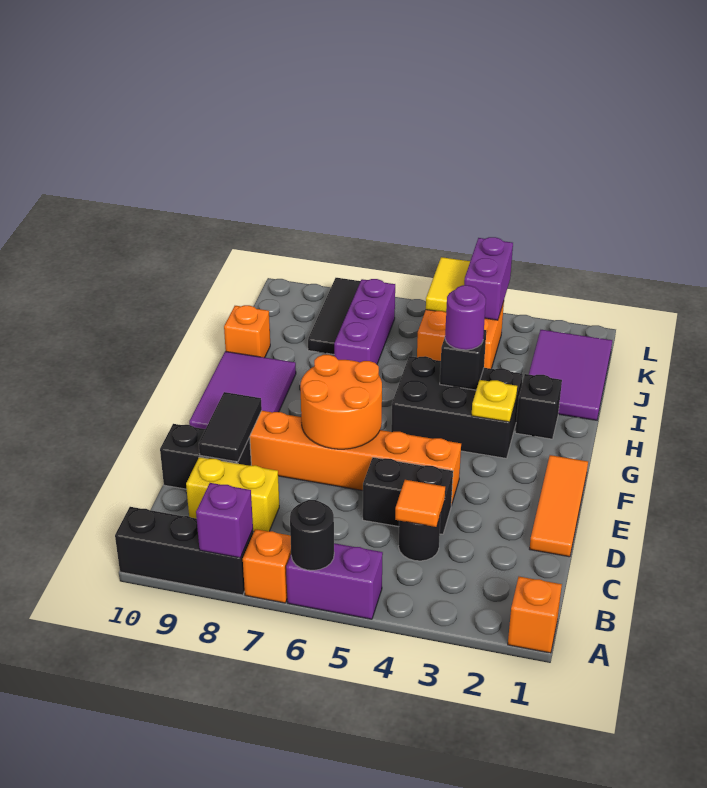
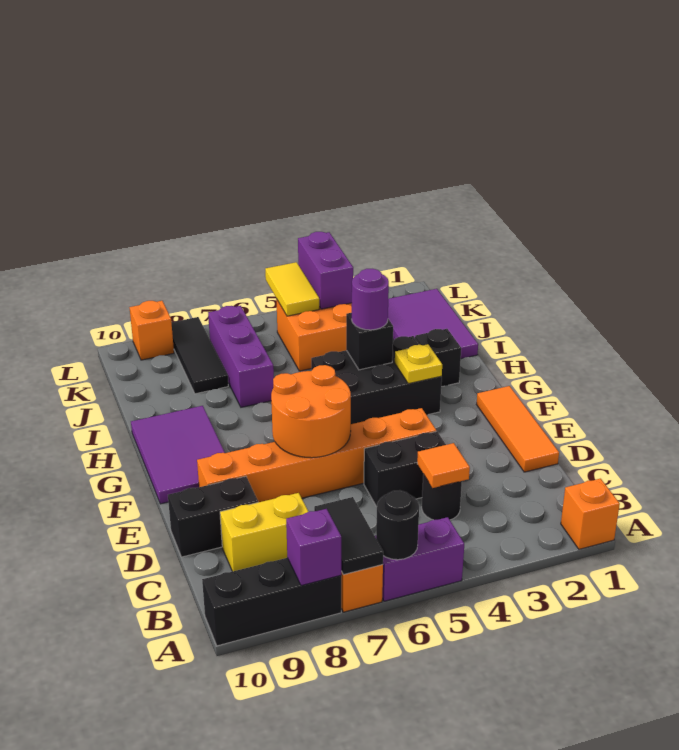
black 1x2 tile [199,392,262,462] -> black 1x2 tile moved to [314,497,383,575]
orange 1x1 brick [224,305,270,358] -> orange 1x1 brick moved to [129,301,174,360]

